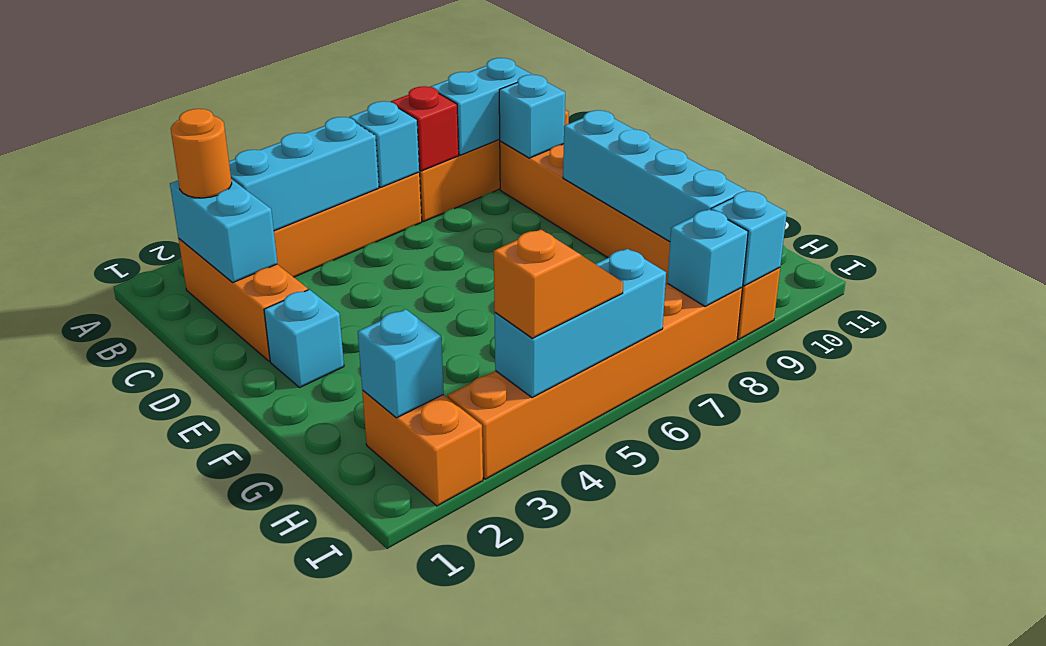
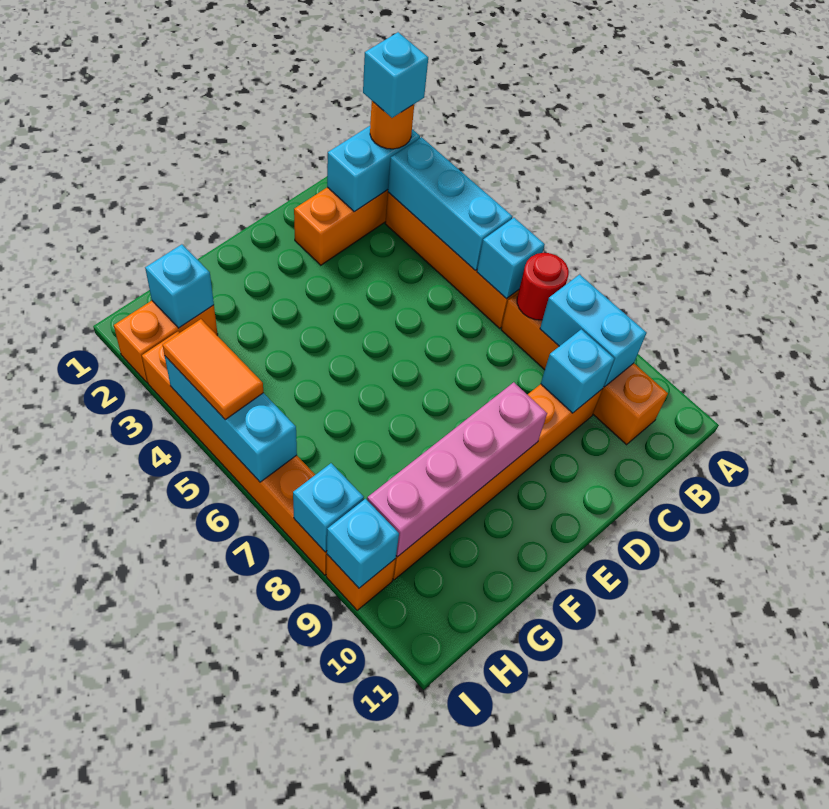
red 1x1 brick [391,86,459,171] -> red 1x1 round brick [517,253,569,320]
cyan 1x1 brick [264,290,344,388] -> cyan 1x1 brick moved to [363,32,428,118]
cyan 1x4 brick [563,110,746,242] -> pink 1x4 brick [367,382,547,557]
orange 1x2 slope [494,229,623,338] -> orange 1x2 tile [162,319,263,420]

